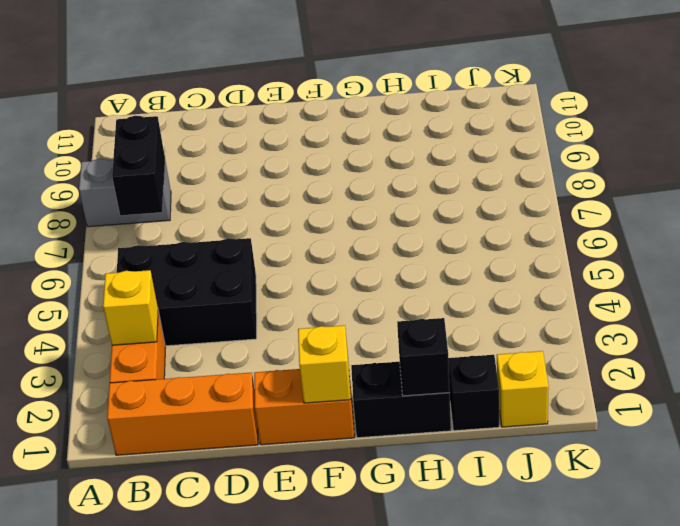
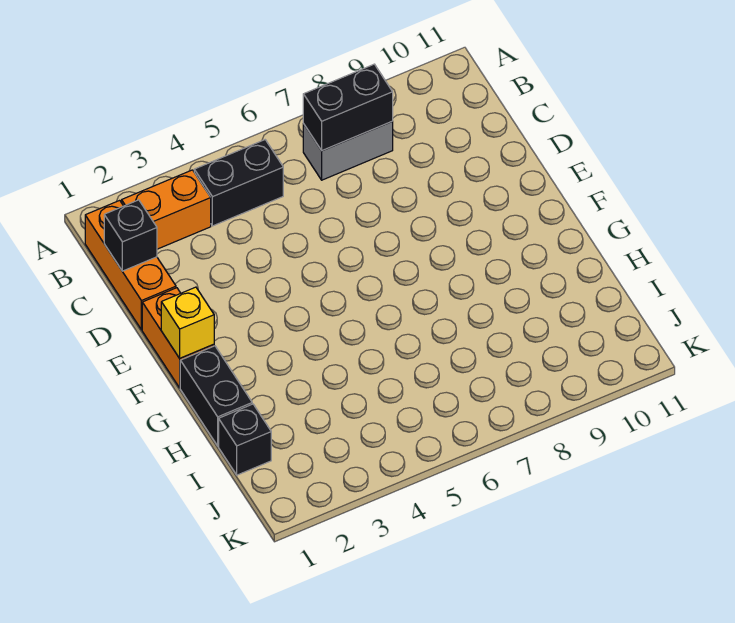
grey 1x2 brick [79,156,171,227] -> grey 1x2 brick turned to [303,122,393,180]
yellow 1x1 brick [103,270,158,345] -> none
black 2x3 brick [117,238,257,346] -> black 1x2 brick [194,140,283,226]
black 1x1 brick [397,318,450,396] -> black 1x1 brick moved to [104,200,157,271]
yellow 1x1 brick [497,351,549,427] -> none

